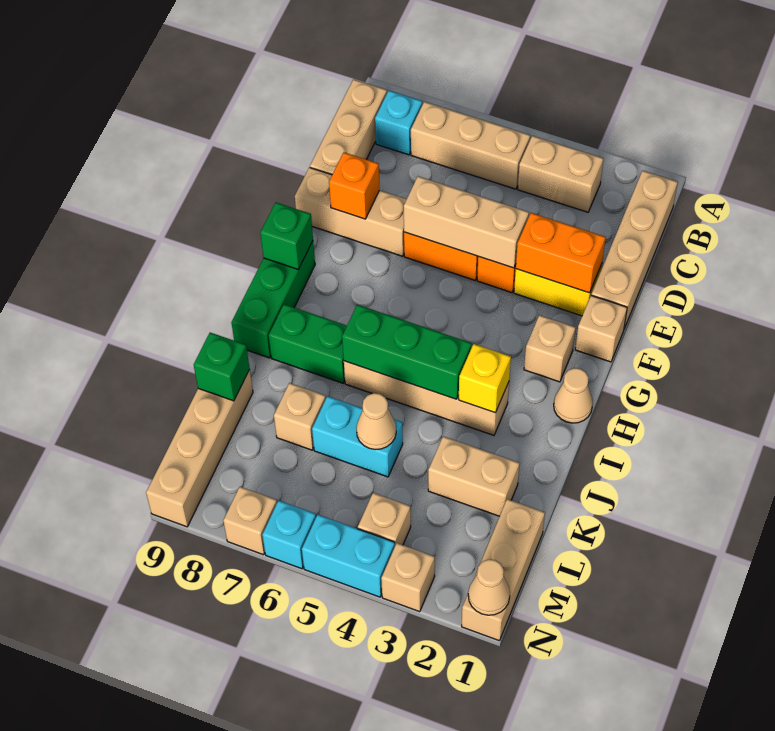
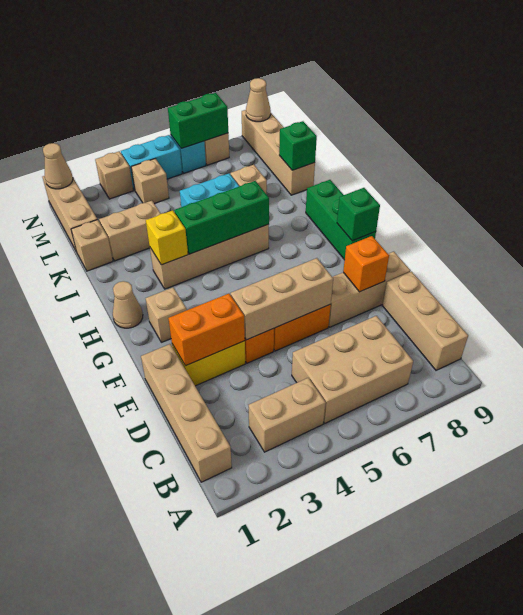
tan 1x3 brick [411,102,530,189] -> tan 2x3 brick [292,316,413,423]
cyan 1x1 brick [375,91,422,155] -> none
tan 1x1 brick [575,295,627,362] -> tan 1x1 brick moved to [71,220,113,271]
green 1x2 brick [269,304,347,383] -> green 1x2 brick moved to [168,93,228,149]
tan 1x1 cone [356,393,396,450] -> tan 1x1 cone moved to [246,78,271,122]

